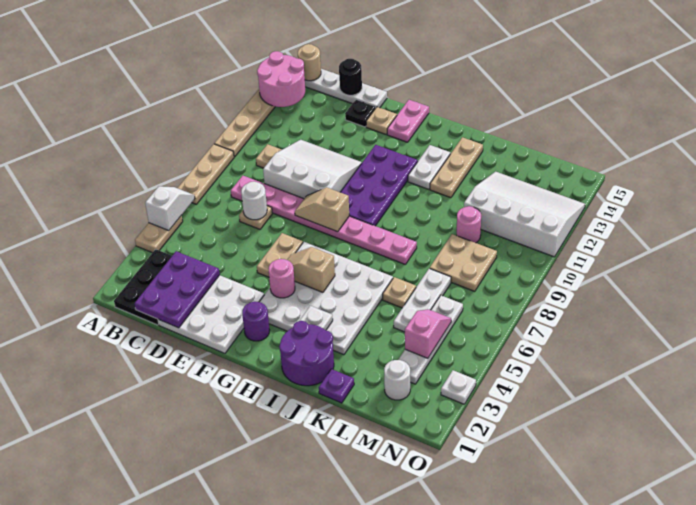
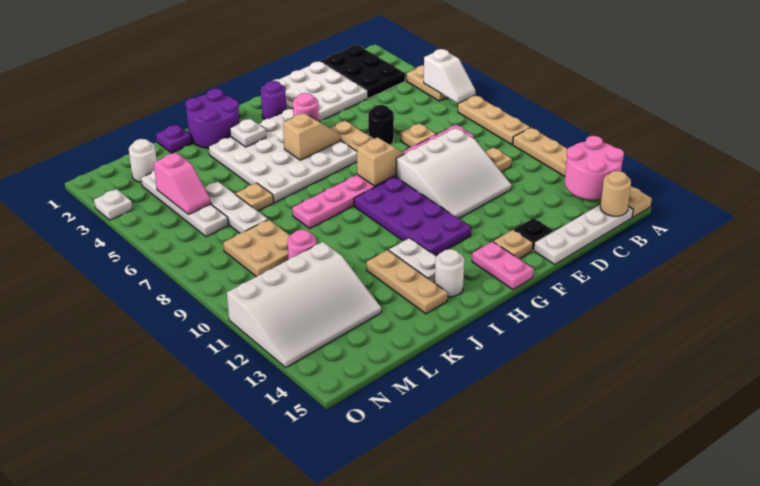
purple 2x3 plate [135,251,220,328] -> none
white 1x1 round brick [241,182,267,220] -> white 1x1 round brick moved to [435,249,464,297]
black 1x1 round brick [339,59,362,95] -> black 1x1 round brick moved to [368,105,394,145]

